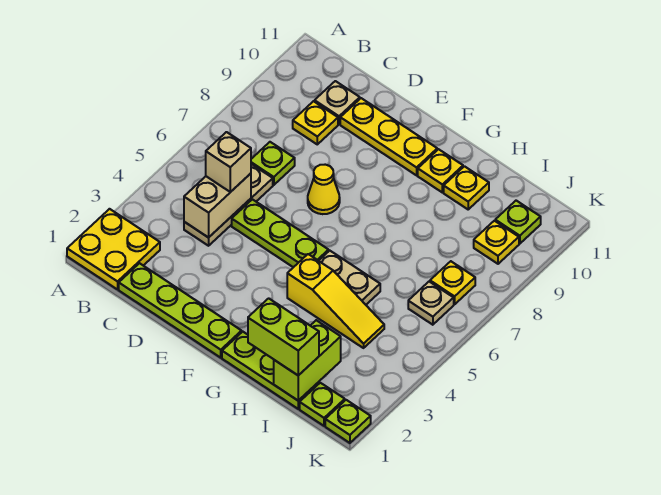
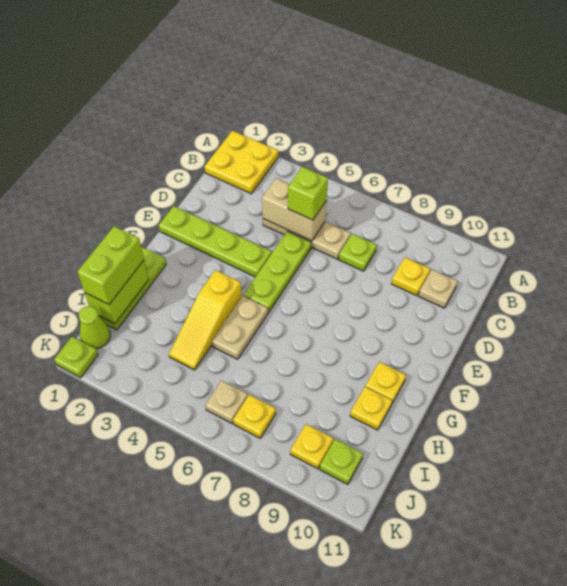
lime 1x4 plate [119,263,242,358] -> lime 1x4 plate turned to [159,206,272,277]
tan 1x1 brick [206,132,251,192] -> lime 1x1 brick [288,167,328,220]
yellow 1x3 plate [340,98,437,175] -> none
yellow 1x1 cone [308,165,340,214] -> none
lime 1x2 brick [274,320,341,401] -> lime 1x2 brick turned to [85,260,149,324]
lime 1x1 plate [300,383,345,426] -> lime 1x1 cone [79,306,110,349]

